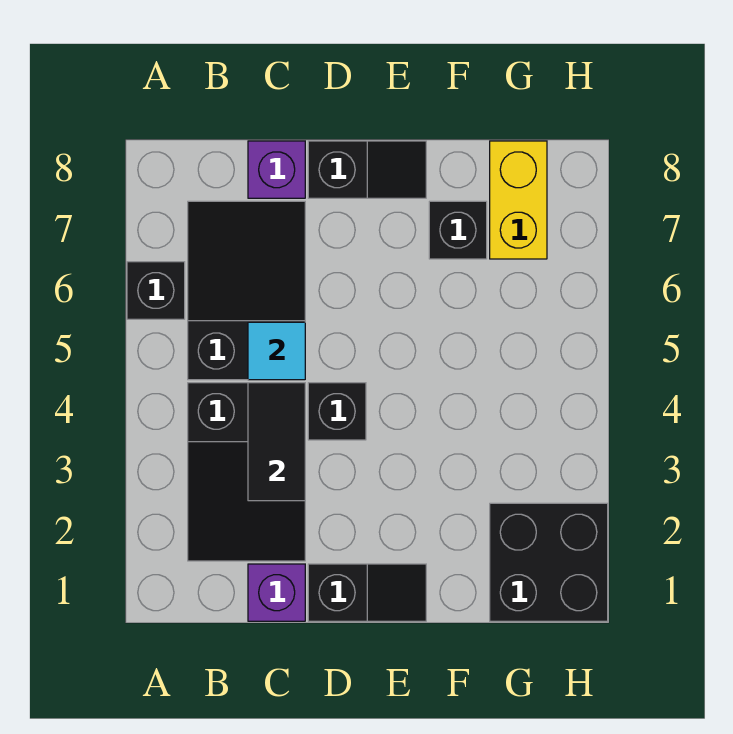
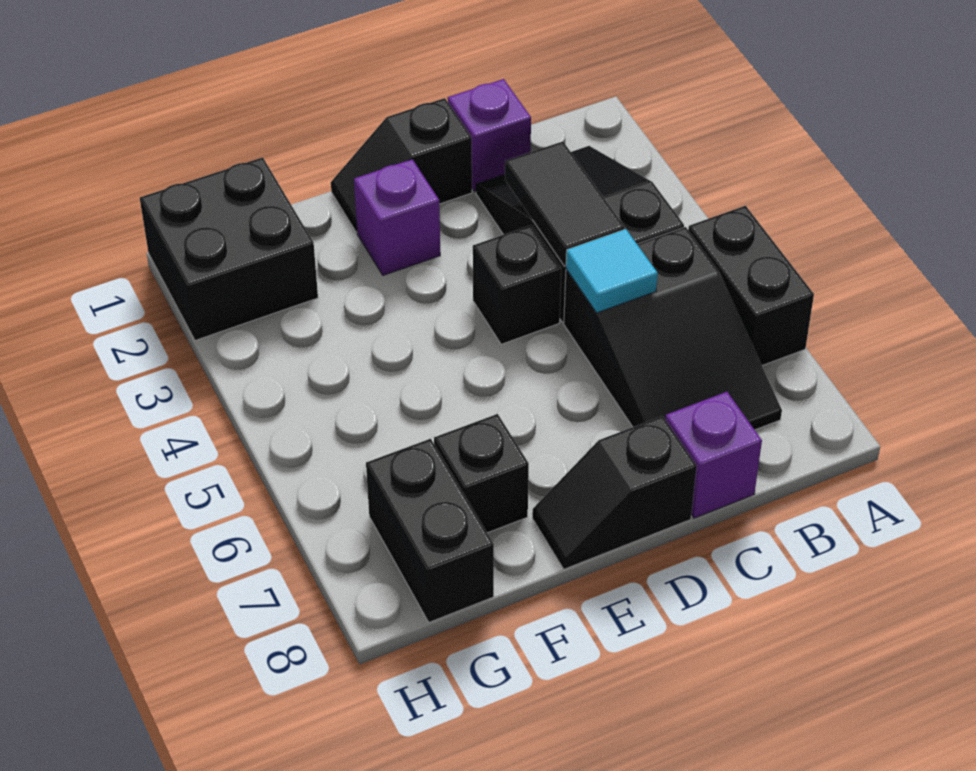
black 1x1 brick [127,262,185,319] -> black 1x2 brick [688,206,814,365]
none -> purple 1x1 brick [354,159,440,275]
yellow 1x2 brick [490,141,547,259] -> black 1x2 brick [366,439,494,622]

